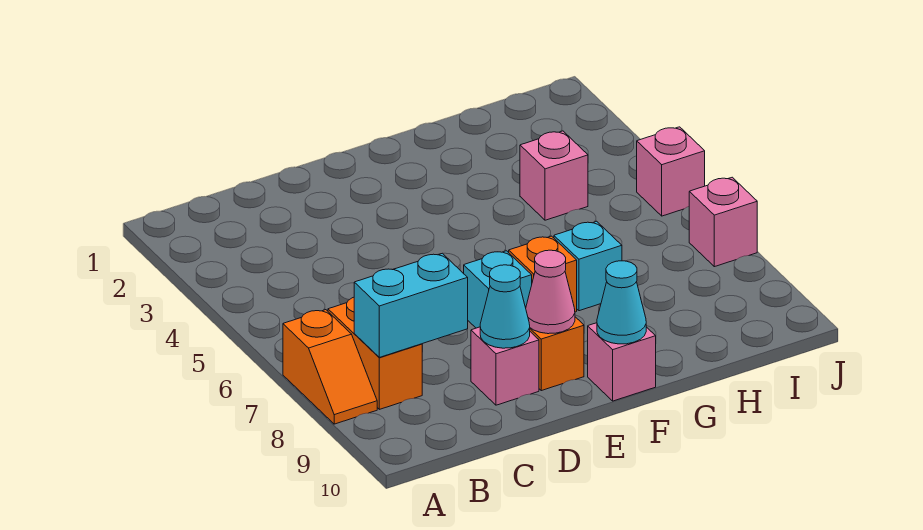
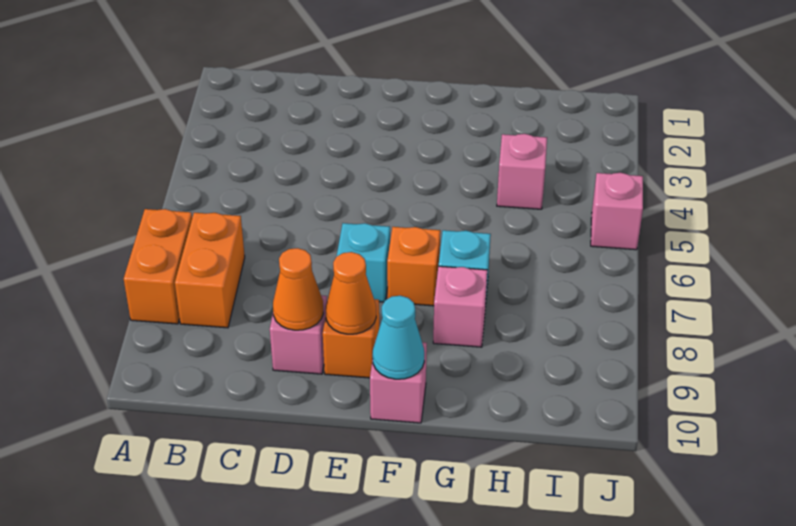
orange 1x2 slope [283,310,377,424] -> orange 1x2 brick [124,209,192,324]
cyan 1x2 brick [354,253,468,357] -> none
cyan 1x1 cone [480,265,530,348] -> orange 1x1 cone [273,248,323,330]
pink 1x1 cone [526,250,575,334] -> orange 1x1 cone [326,252,376,334]
pink 1x1 brick [689,177,757,267] -> pink 1x1 brick moved to [433,266,487,347]

